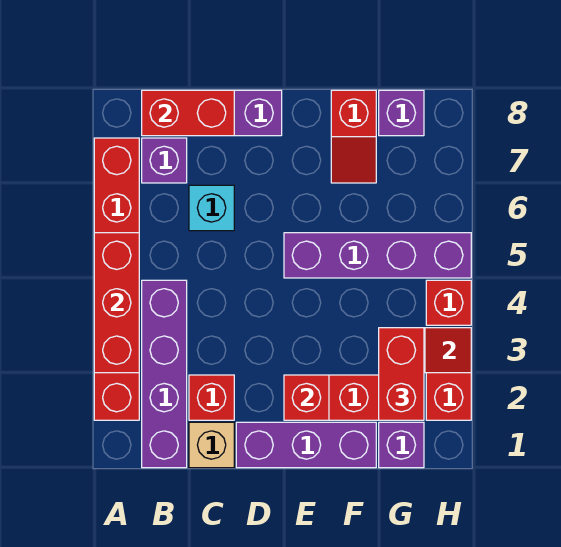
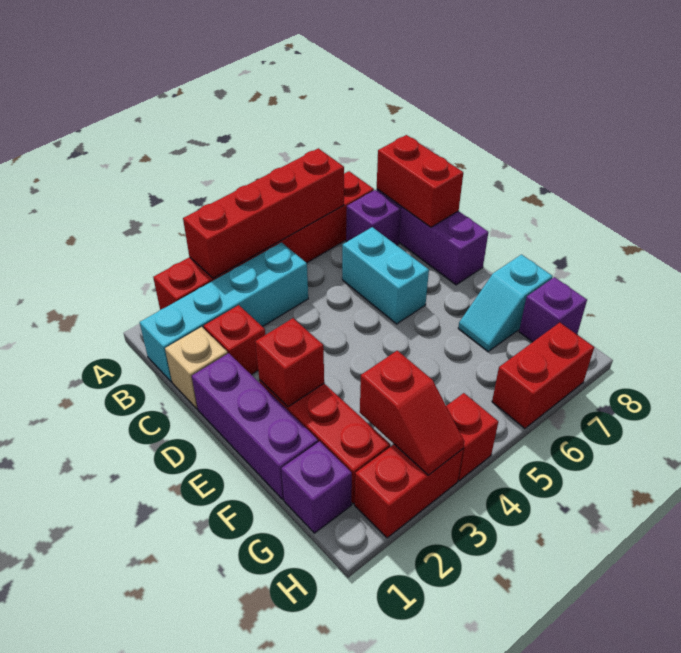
red 1x3 brick [94,233,139,373] -> red 1x4 brick [183,148,344,278]
purple 1x4 brick [142,280,187,468] -> cyan 1x4 brick [140,242,308,382]
cyan 1x1 brick [189,185,234,231] -> cyan 1x2 brick [342,227,429,324]
purple 1x4 brick [284,233,471,278] -> none
red 1x2 slope [331,90,376,183] -> cyan 1x2 slope [458,255,553,352]
red 1x2 brick [379,328,424,420] -> red 1x2 brick moved to [492,322,594,428]

